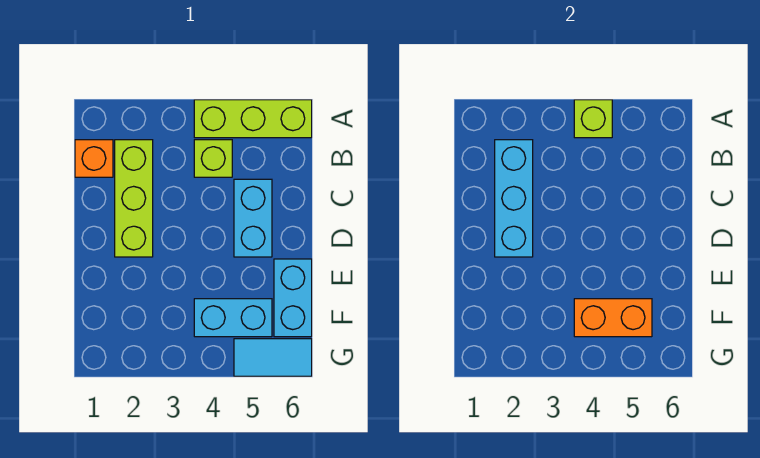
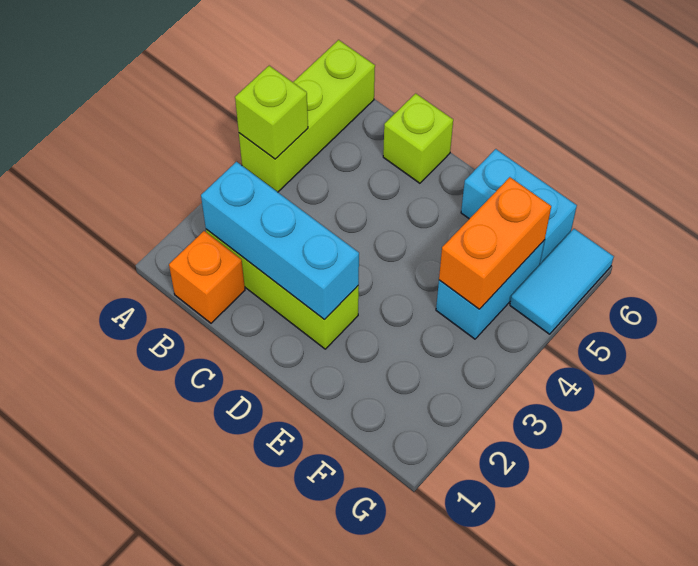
lime 1x1 brick [194,140,232,177] -> lime 1x1 brick moved to [383,93,453,183]
cyan 1x2 brick [234,179,272,257] -> none

